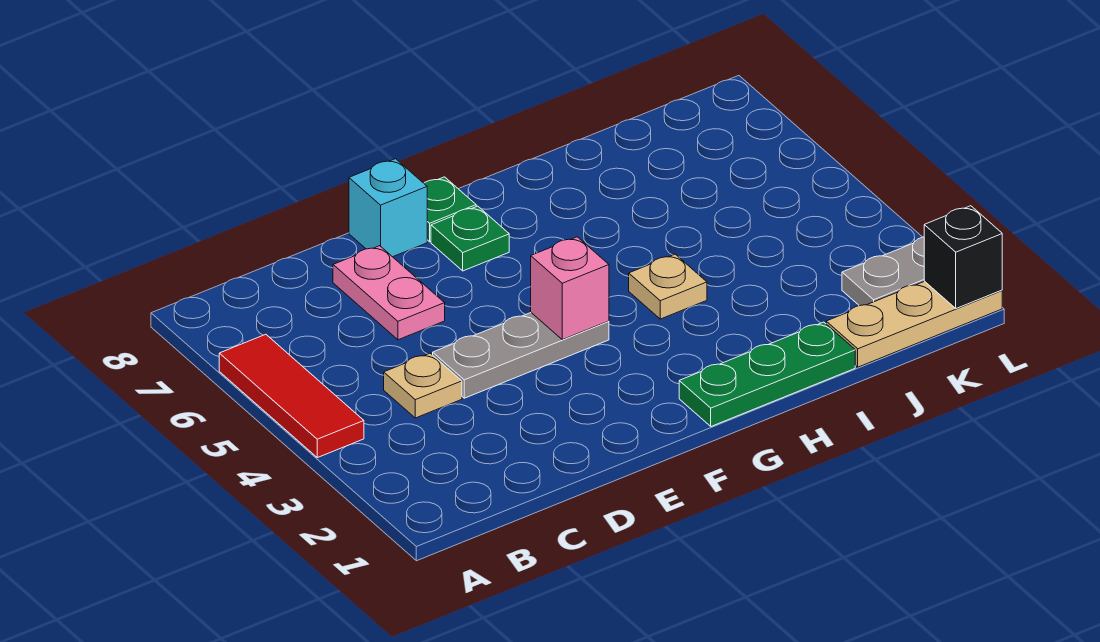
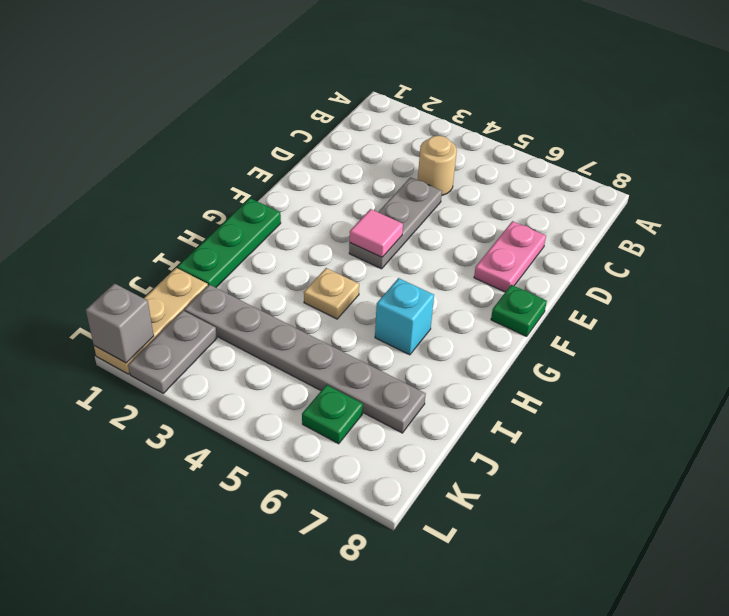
red 1x3 tile [219,334,364,458] -> none
tan 1x1 plate [384,353,462,418] -> tan 1x1 round brick [418,136,457,195]
pink 1x2 plate [333,246,445,340] -> pink 1x2 plate turned to [474,221,546,292]
cyan 1x1 brick [349,159,427,257] -> cyan 1x1 brick moved to [375,278,434,355]
pink 1x1 brick [531,237,609,340] -> pink 1x1 tile [350,209,403,257]
green 1x1 plate [431,206,509,271] -> green 1x1 plate moved to [302,385,363,444]
none -> grey 1x6 plate [184,285,426,433]
black 1x1 brick [924,206,1002,308] -> grey 1x1 brick [86,284,154,363]

